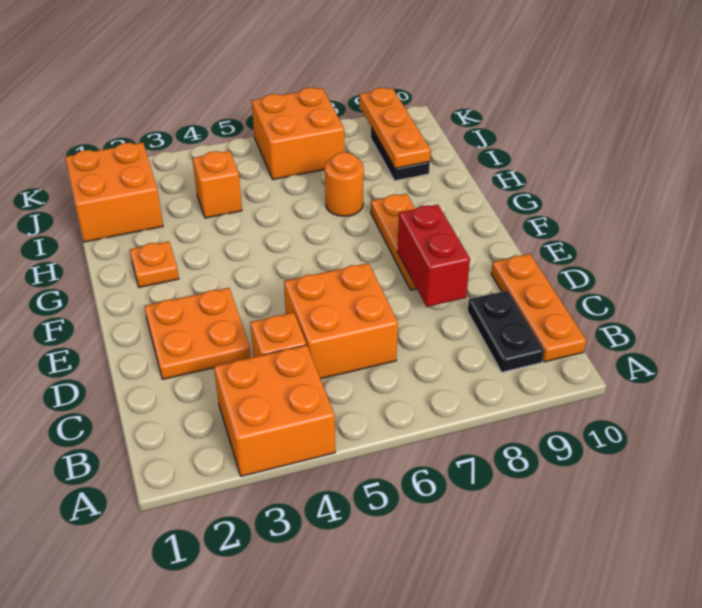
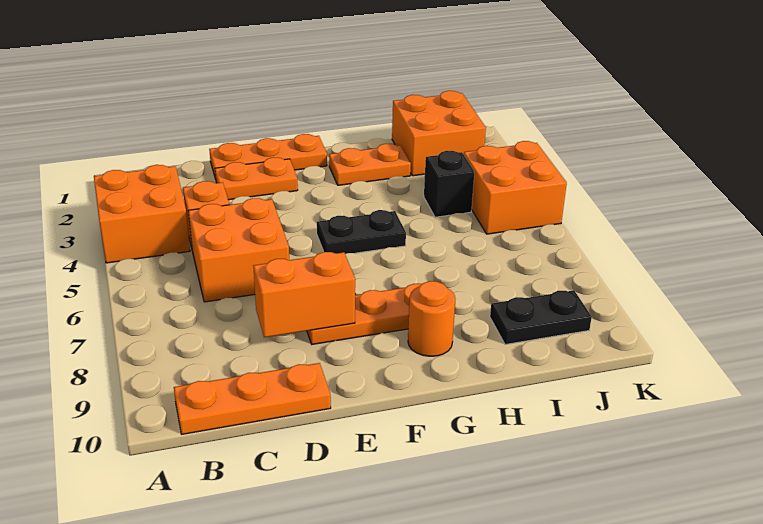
black 1x2 plate [468,291,544,372] -> black 1x2 plate moved to [317,210,406,254]
orange 2x2 plate [144,288,251,379] -> orange 1x2 plate [215,157,298,200]
red 1x2 brick [397,205,470,307] -> orange 1x2 brick [253,252,355,337]
orange 1x1 plate [130,241,179,287] -> orange 1x2 plate [329,144,411,185]
orange 1x1 round brick [325,152,364,216] -> orange 1x1 round brick moved to [408,281,455,356]
orange 1x1 brick [192,151,242,218] -> black 1x1 brick [424,151,474,217]
orange 1x3 plate [360,88,431,168] -> orange 1x3 plate moved to [209,134,327,179]
orange 2x2 brick [252,88,344,179] -> orange 2x2 brick moved to [464,141,567,234]

